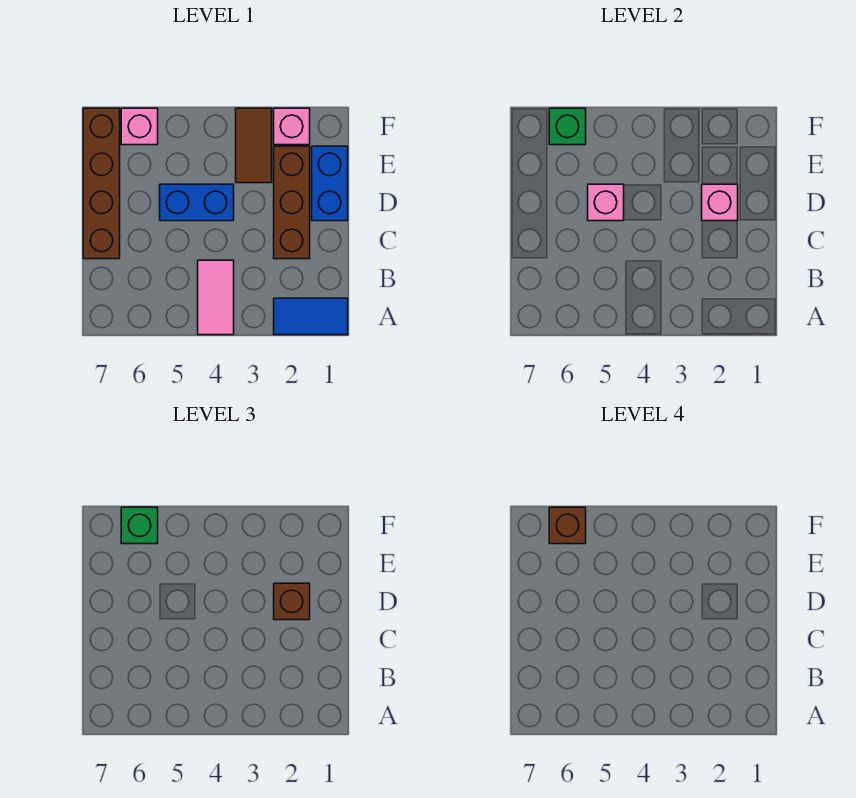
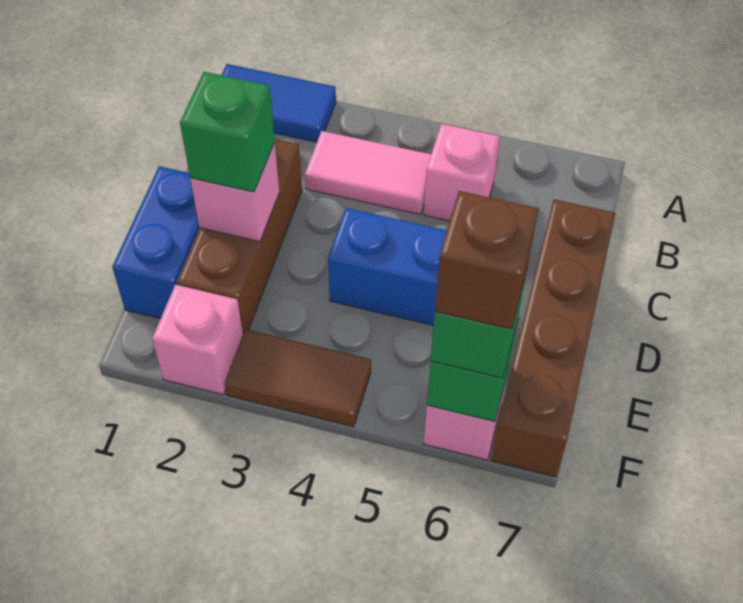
pink 1x2 tile [198,260,234,335] -> pink 1x2 tile turned to [305,131,431,215]
brown 1x1 brick [274,583,310,620] -> green 1x1 brick [180,72,275,192]
pink 1x1 brick [588,184,624,221] -> pink 1x1 brick moved to [424,124,500,221]
brown 1x2 tile [236,108,272,183] -> brown 1x2 tile turned to [225,329,371,427]

